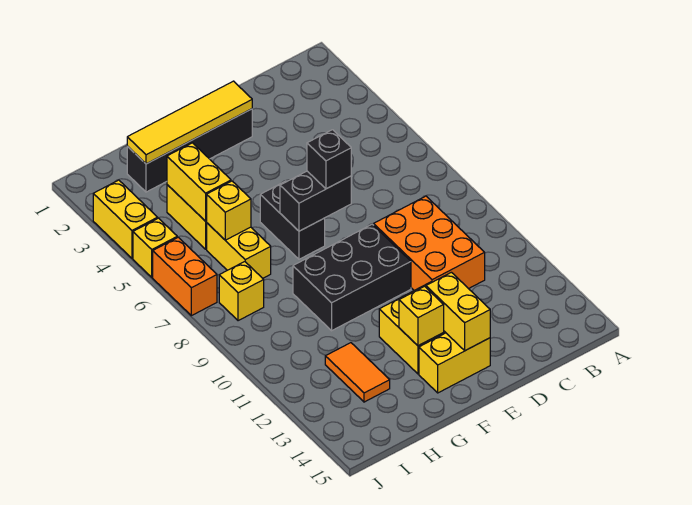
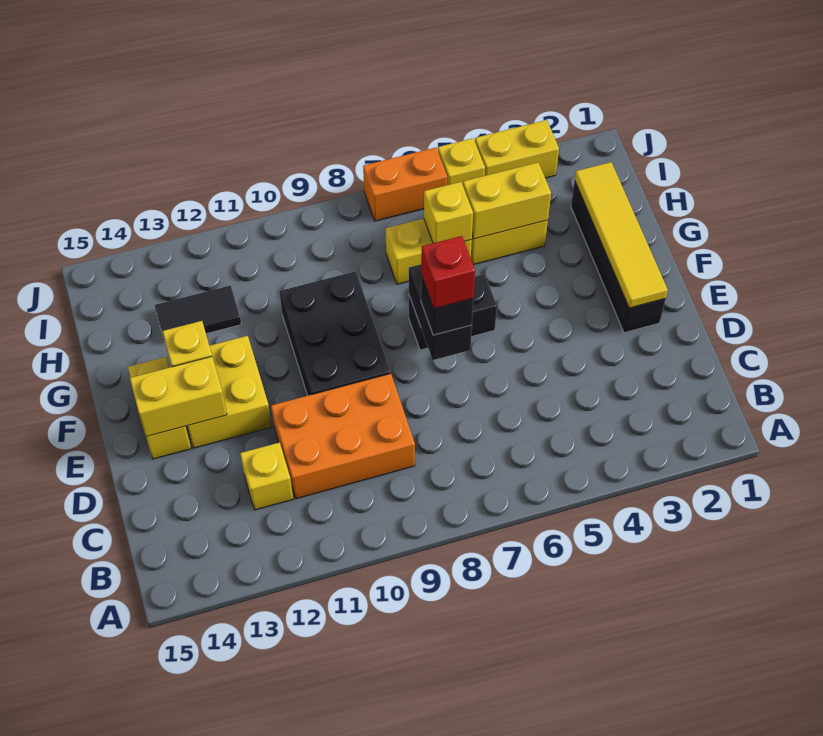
none -> red 1x1 brick [421,236,475,308]
orange 1x2 tile [325,343,390,402] -> black 1x2 tile [155,286,241,344]
yellow 1x1 brick [219,262,264,321] -> yellow 1x1 brick moved to [240,443,293,510]

